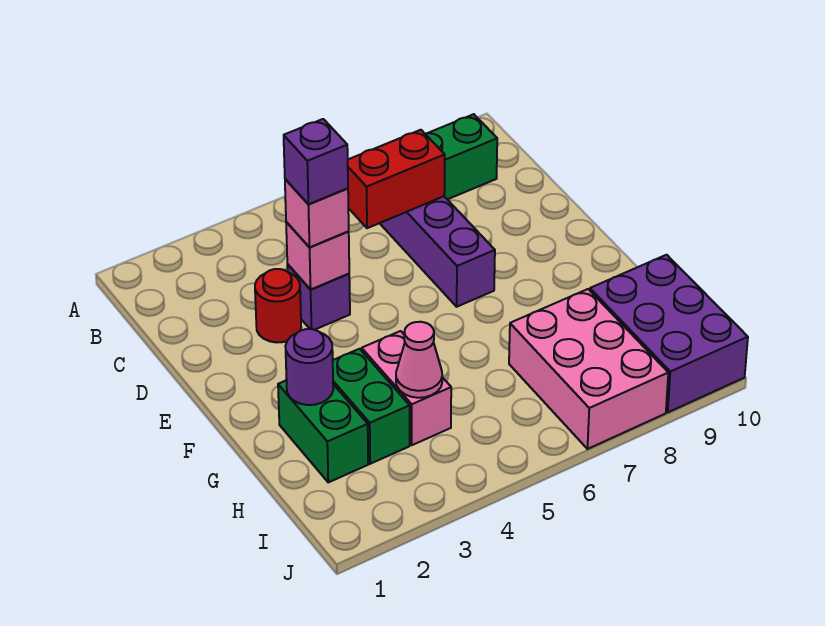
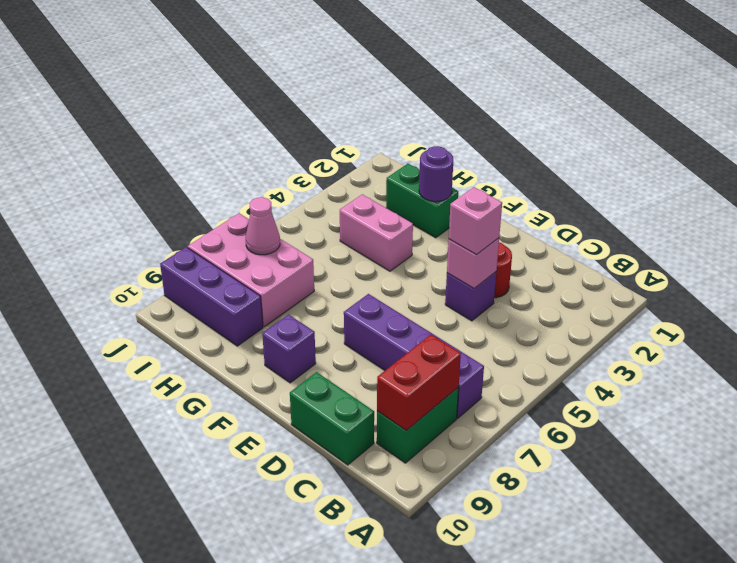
red 1x2 brick [348,130,445,228] -> red 1x2 brick moved to [377,335,461,431]
purple 1x1 brick [284,119,348,204] -> purple 1x1 brick moved to [262,315,316,383]
green 1x2 brick [333,349,410,464] -> green 1x2 brick moved to [290,372,374,465]
pink 1x1 cone [396,322,442,398] -> pink 1x1 cone moved to [246,197,280,255]
purple 2x3 brick [590,255,748,412] -> purple 1x3 brick [160,247,263,346]

